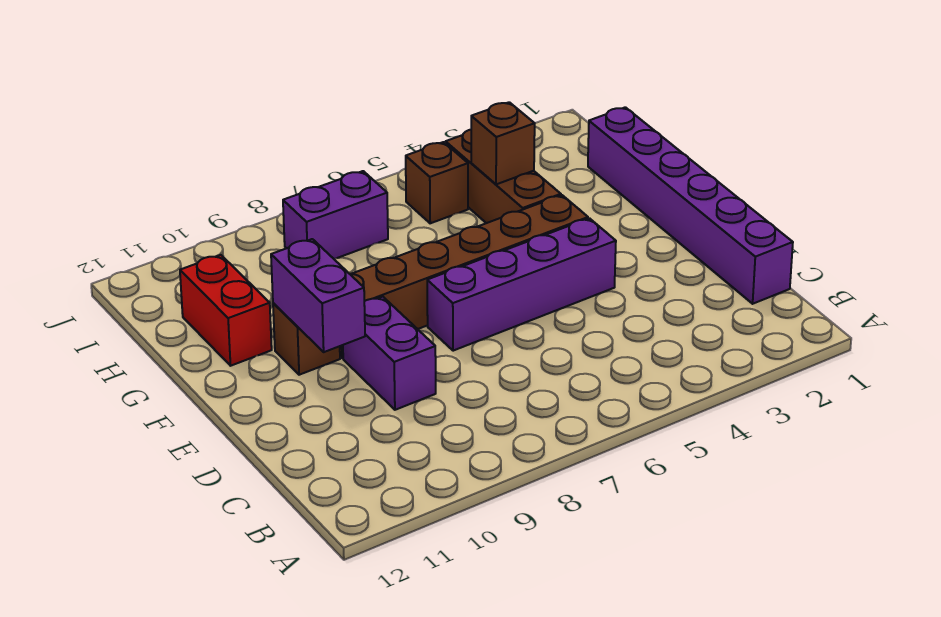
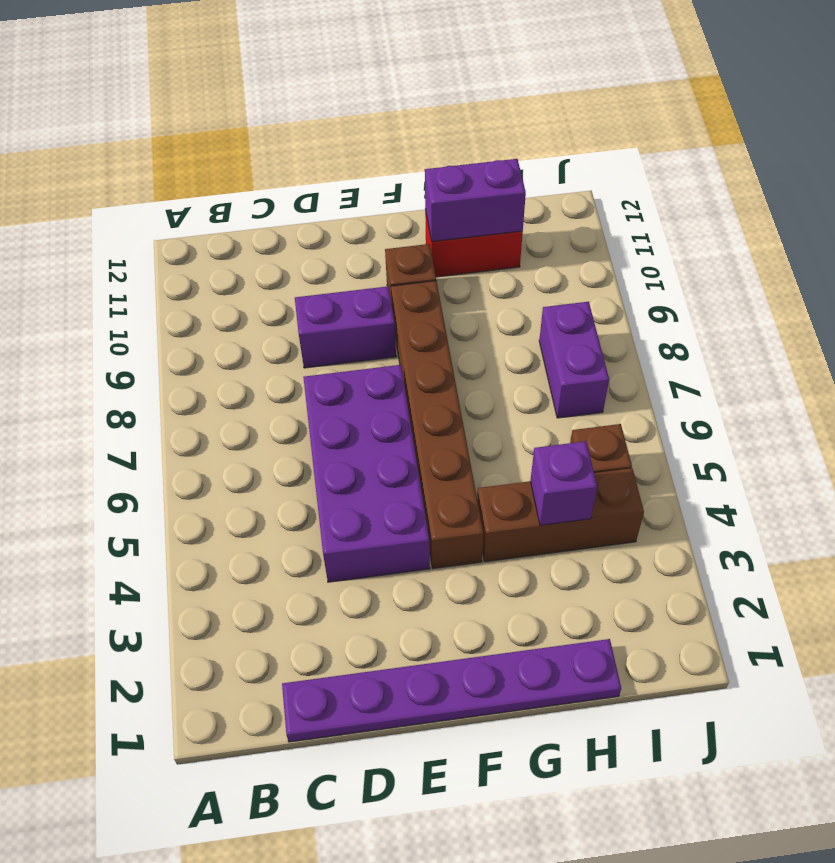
purple 1x6 brick [588,107,793,304] -> purple 1x6 plate [282,639,621,742]
purple 1x4 brick [427,218,616,351] -> purple 2x4 brick [303,365,430,582]
purple 1x2 brick [271,239,365,352] -> purple 1x2 brick moved to [425,159,526,241]
brown 1x1 brick [471,102,535,184] -> purple 1x1 brick [531,441,597,525]

